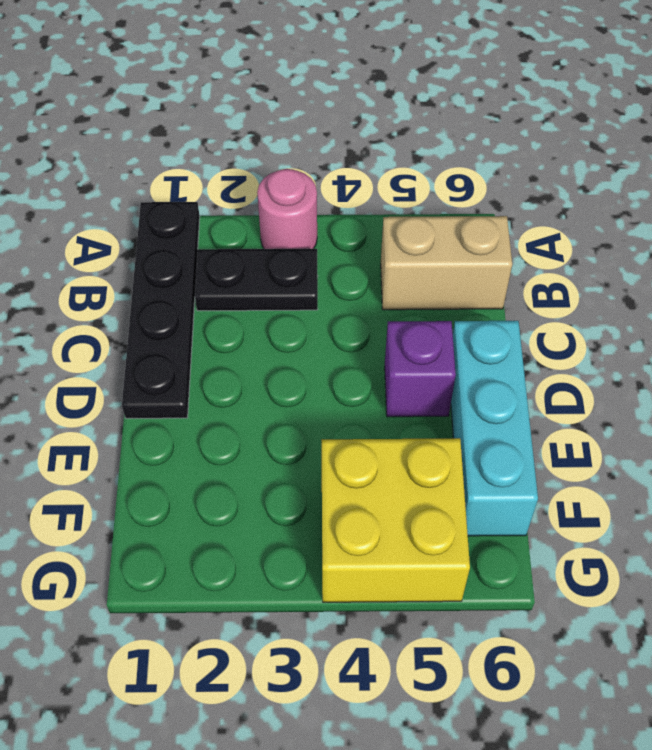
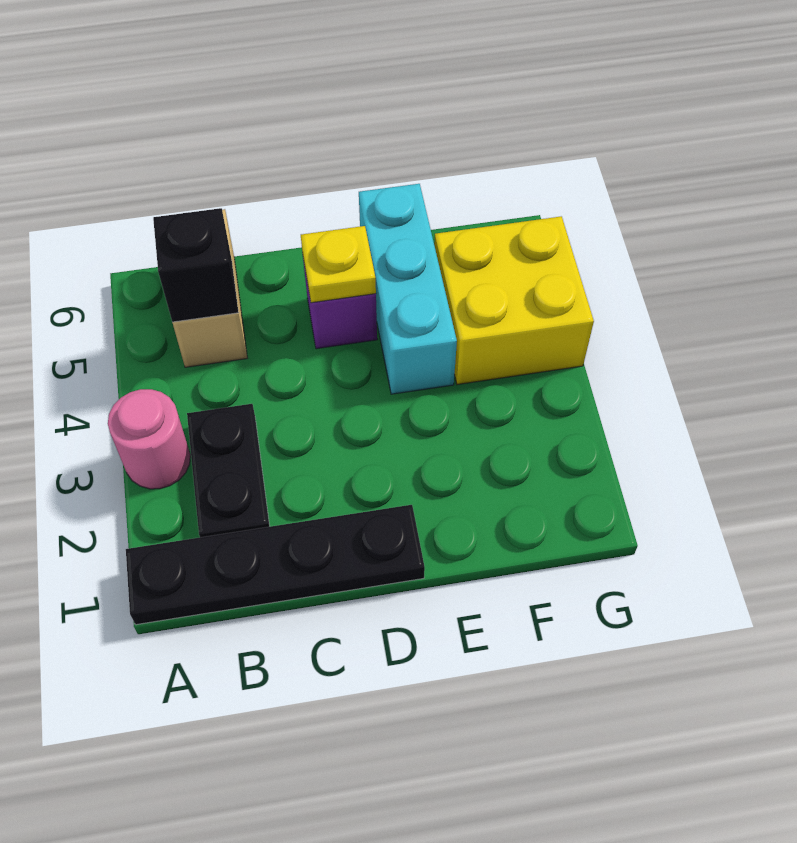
none -> black 1x1 brick [153,208,239,322]
none -> yellow 1x1 plate [301,226,376,303]
cyan 1x3 brick [451,321,538,536] -> cyan 1x3 brick turned to [359,184,457,394]

